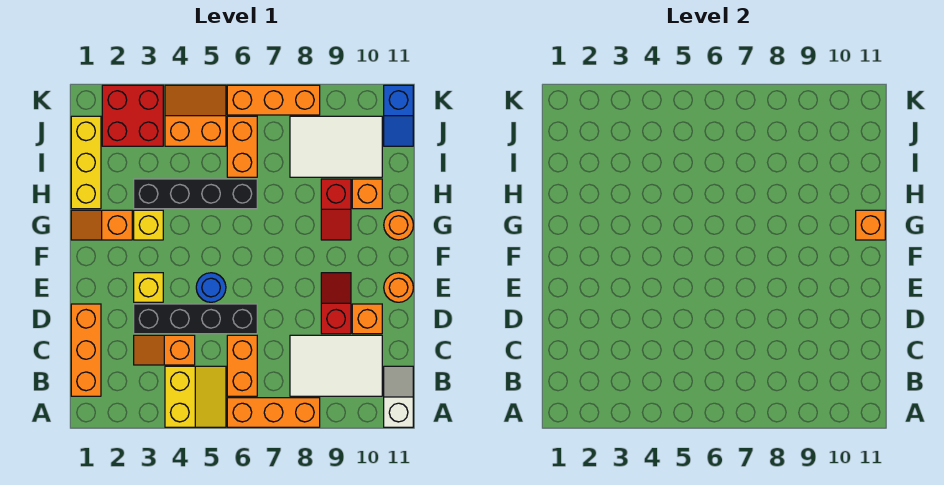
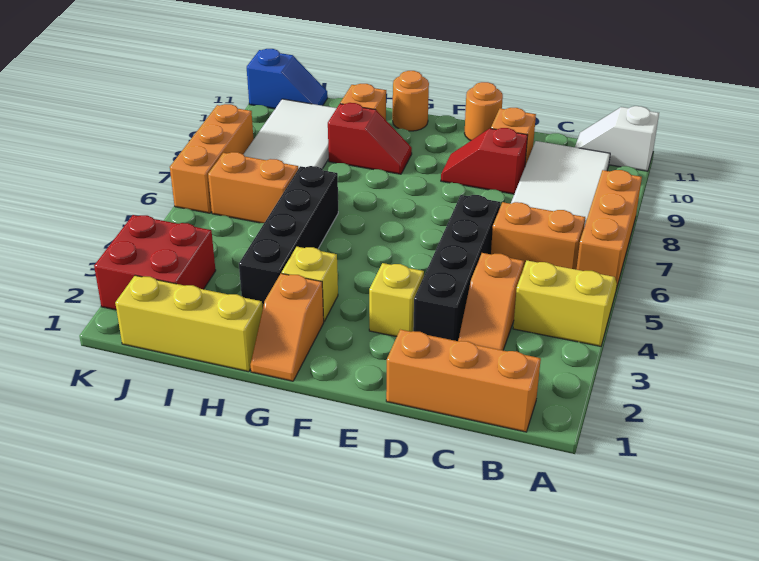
blue 1x1 round brick [196,273,226,302] -> none
orange 1x1 brick [856,210,885,240] -> none
orange 2x2 slope [165,85,226,146] -> none

